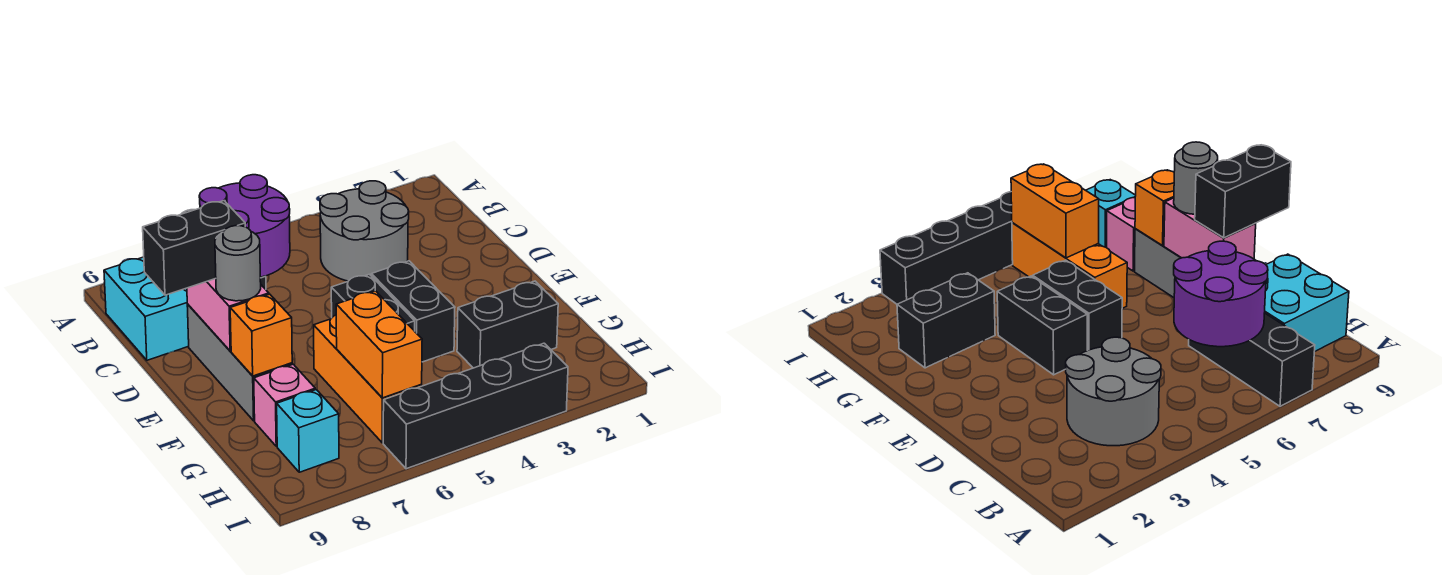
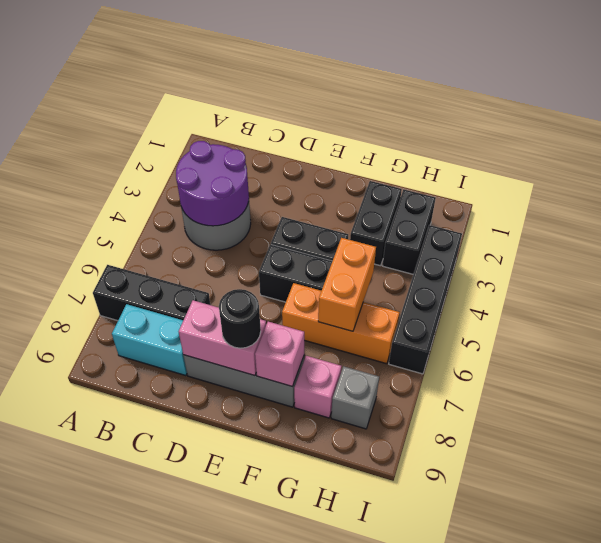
purple 2x2 round brick [199,175,290,277] -> purple 2x2 round brick moved to [176,141,249,226]
cyan 2x2 brick [104,257,189,360] -> cyan 1x2 brick [112,304,187,376]
black 1x2 brick [143,201,245,295] -> black 1x2 brick moved to [382,190,436,274]
grey 1x1 round brick [215,226,261,301] -> black 1x1 round brick [219,289,261,348]
orange 1x1 brick [230,294,292,376] -> pink 1x1 brick [255,322,304,387]
orange 1x2 brick [336,291,422,398] -> orange 1x2 brick turned to [318,238,376,331]
cyan 1x1 brick [277,390,339,472] -> grey 1x1 brick [331,366,379,429]

